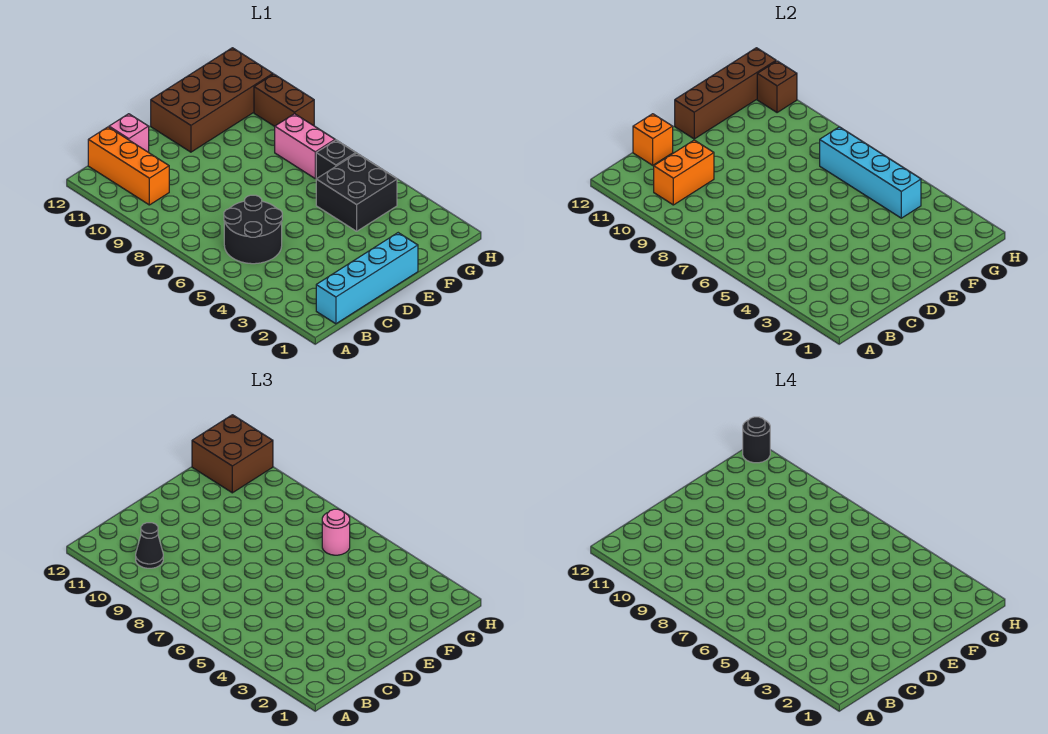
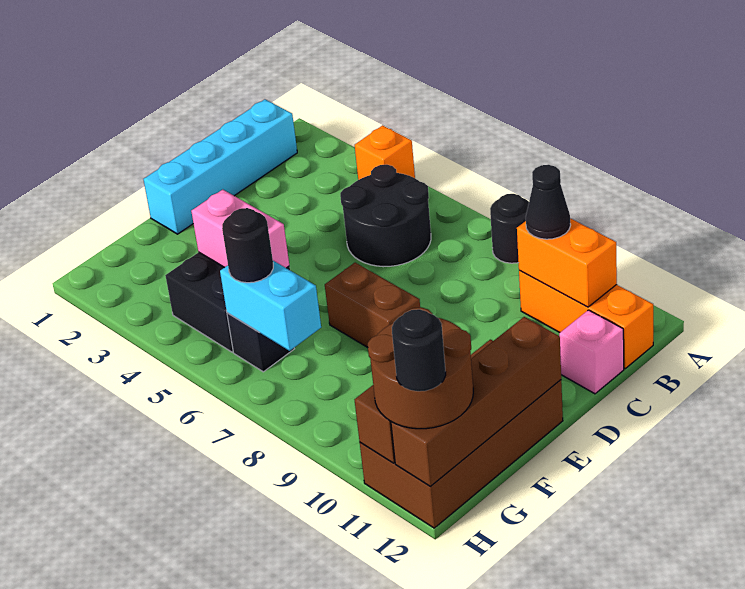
none -> black 1x1 round brick [490,194,529,263]
orange 1x2 brick [654,140,714,205] -> orange 1x2 brick turned to [517,218,617,307]
orange 1x1 brick [633,114,673,165] -> orange 1x1 brick moved to [355,125,415,180]
cyan 1x4 brick [820,127,921,218] -> cyan 1x2 brick [220,261,321,351]
pink 1x1 round brick [322,509,350,555] -> black 1x1 round brick [222,208,273,283]
pink 1x2 brick [275,114,335,178] -> pink 1x2 brick moved to [191,190,289,268]
brown 2x2 brick [192,415,273,493] -> brown 2x2 round brick [368,307,473,429]
brown 1x2 brick [254,74,314,126] -> brown 1x2 brick moved to [325,263,420,347]

